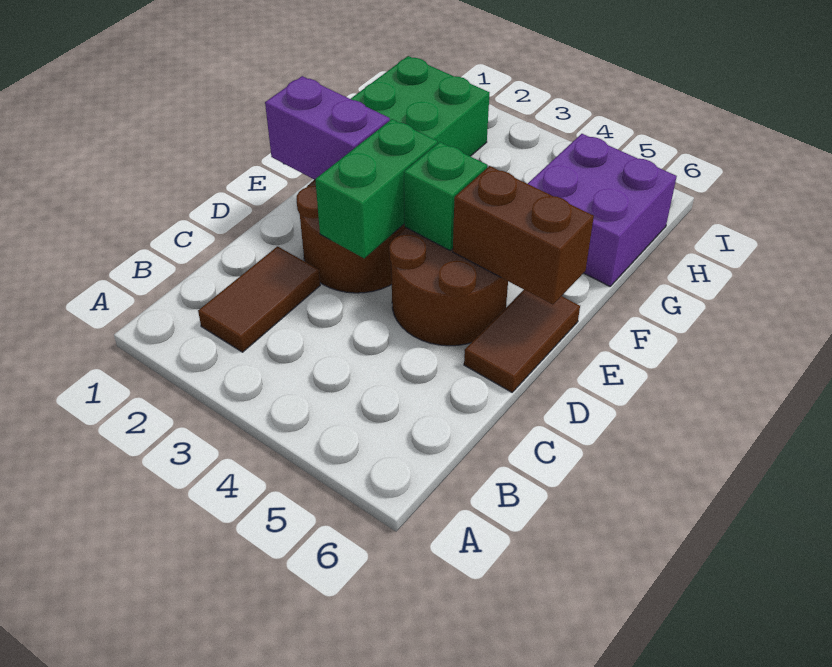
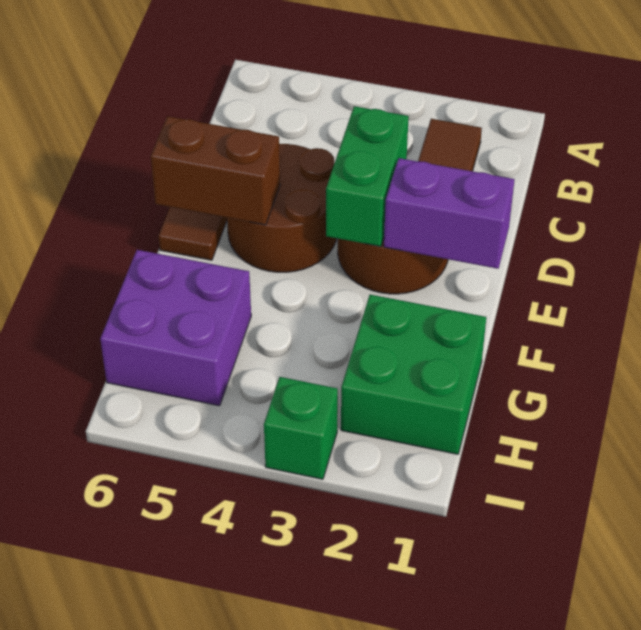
green 1x1 brick [404,142,487,250] -> green 1x1 brick moved to [264,377,338,479]

